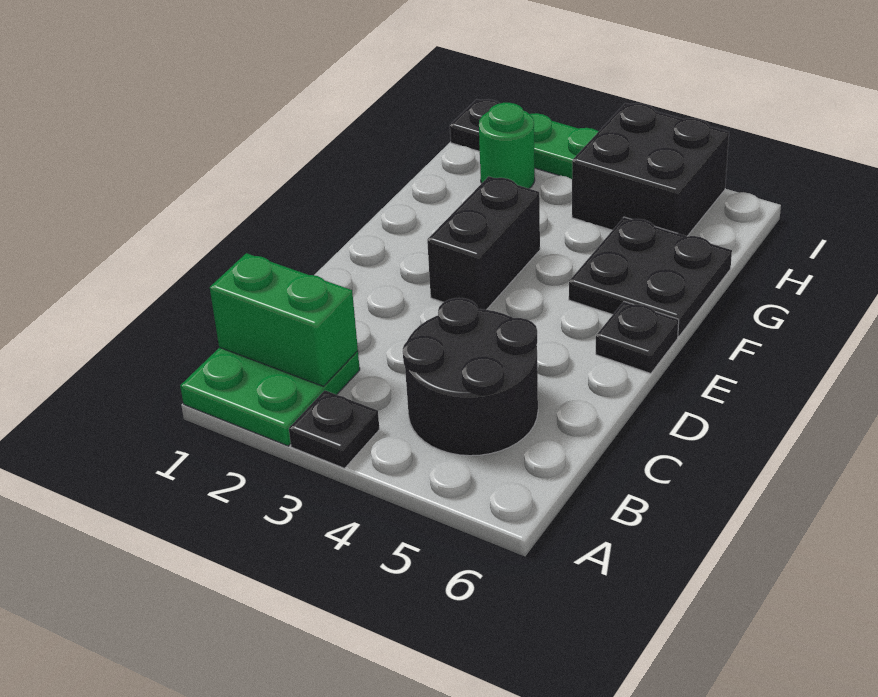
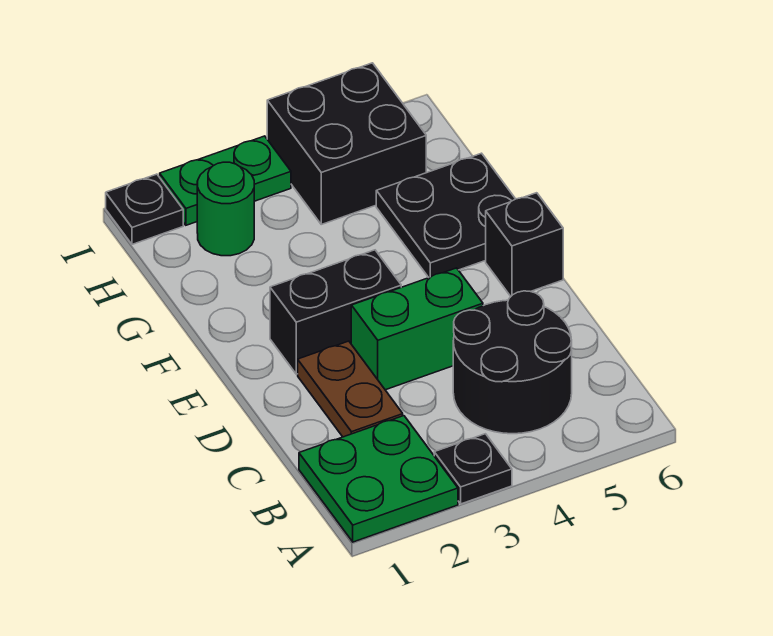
green 1x2 brick [210,253,358,387] -> green 1x2 brick moved to [351,268,483,390]
none -> brown 1x2 plate [298,341,403,437]
black 1x2 brick [427,176,540,310] -> black 1x2 brick turned to [270,250,401,374]
black 1x1 plate [596,302,679,374] -> black 1x1 brick [486,193,563,296]

